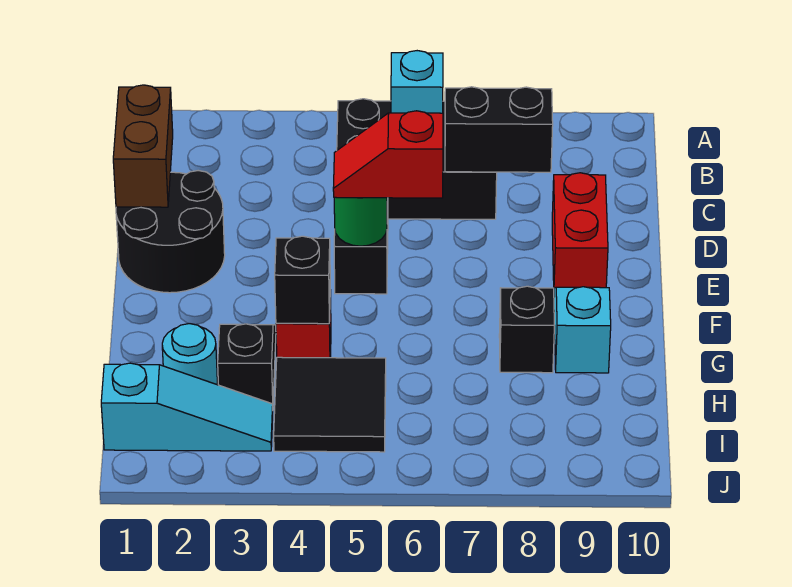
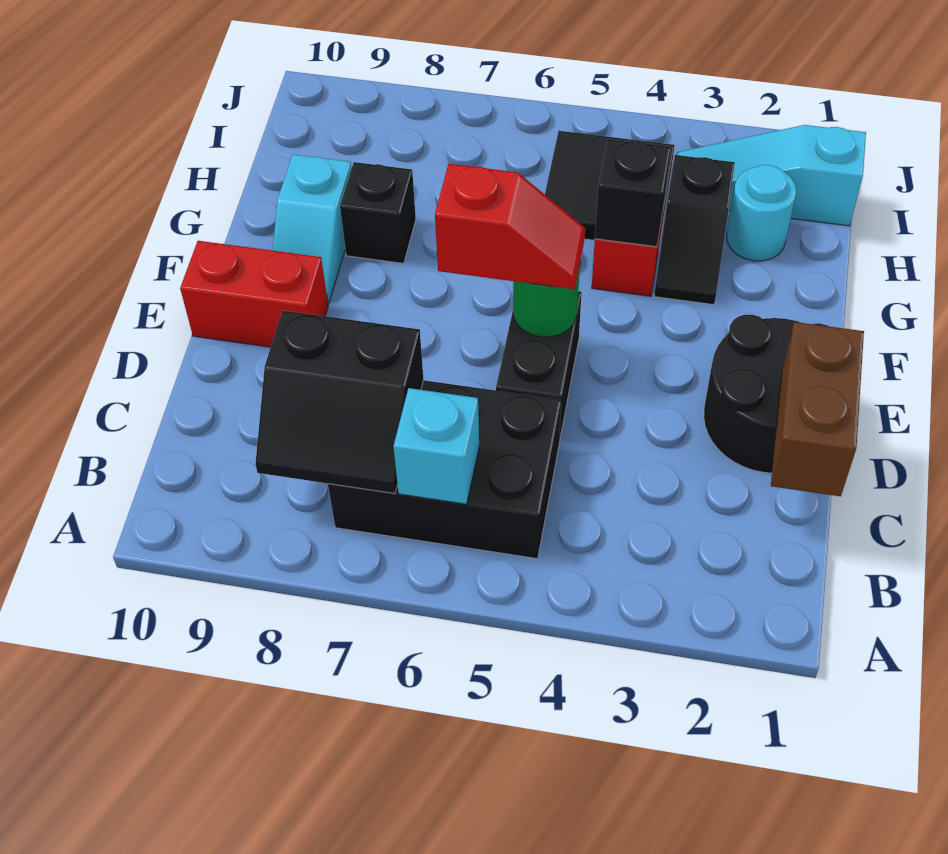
red 1x2 brick [552,173,608,288] -> red 1x2 brick turned to [180,241,328,347]

